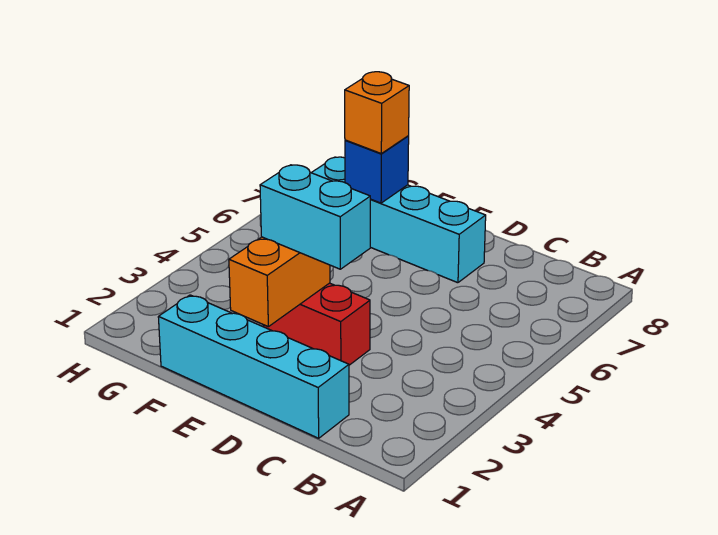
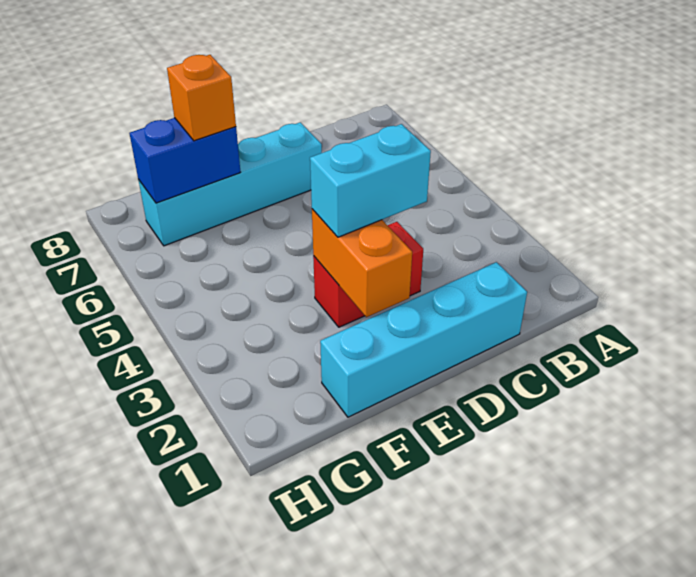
blue 1x1 brick [345,136,409,203] -> blue 1x2 brick [129,118,240,203]

